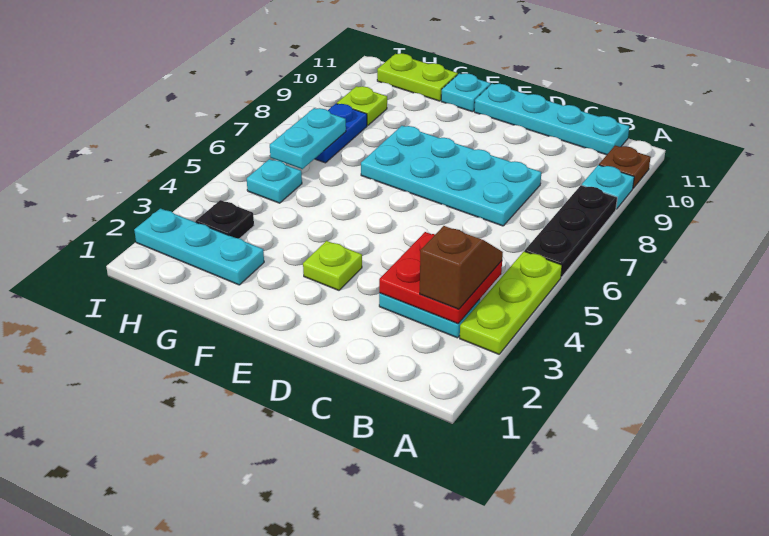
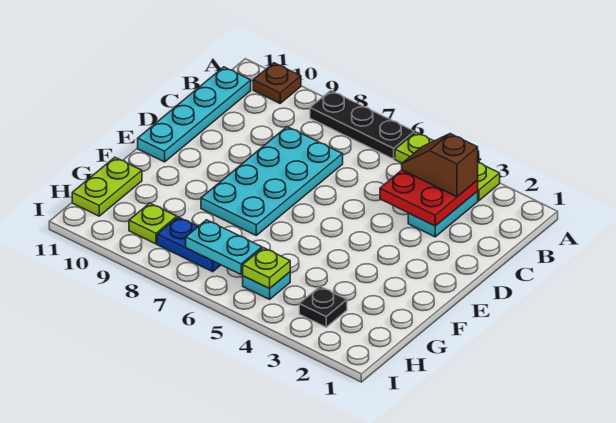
cyan 1x1 plate [582,165,634,209] -> none
lime 1x1 plate [303,241,362,290] -> lime 1x1 plate moved to [243,248,290,289]
cyan 1x1 plate [441,73,490,112] -> none
cyan 1x3 plate [134,209,264,285] -> none

